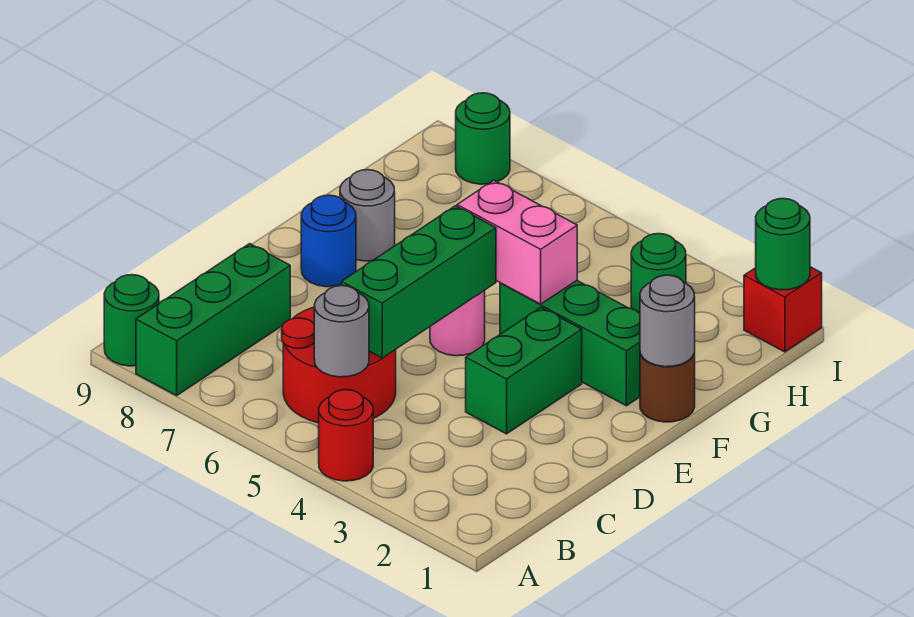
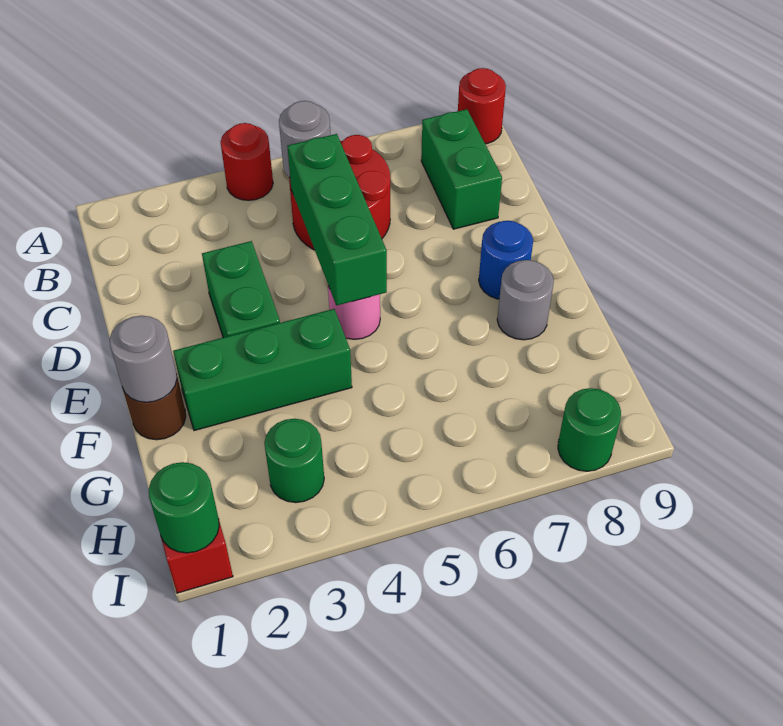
green 1x3 brick [136,244,290,396] -> green 1x2 brick [421,109,502,229]
green 1x1 round brick [104,275,159,366] -> red 1x1 round brick [458,68,506,144]
pink 1x2 brick [457,180,577,304] -> none

